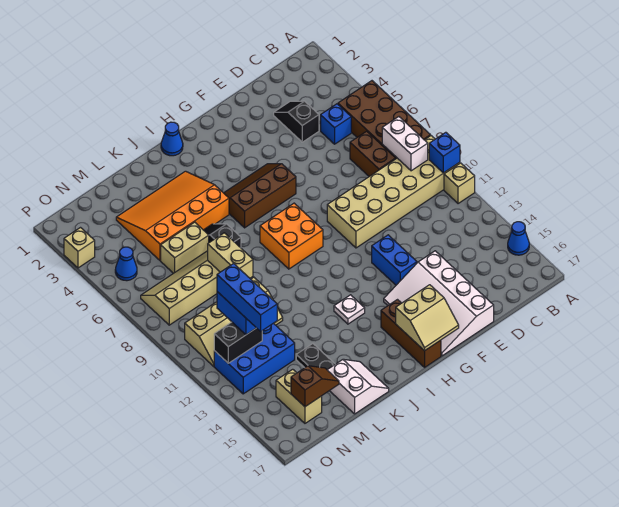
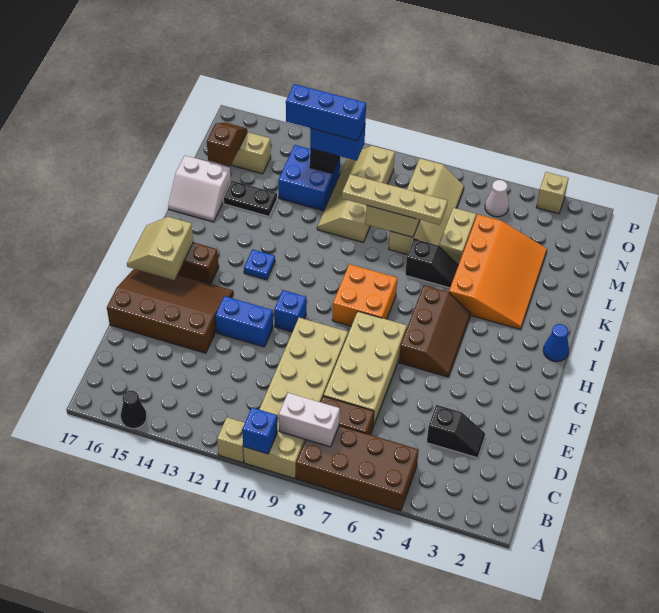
blue 1x1 cone [508,222,529,255] -> black 1x1 cone [121,391,147,429]
blue 1x1 brick [321,104,351,144] -> blue 1x1 brick moved to [274,290,306,332]
none -> tan 2x4 brick [324,311,407,426]
white 3x4 slope [384,251,494,356] -> brown 3x4 slope [107,269,233,353]
white 1x1 plate [334,295,365,324] -> blue 1x1 plate [244,249,275,280]
none -> tan 1x4 plate [342,174,447,225]
blue 2x3 brick [214,323,295,394] -> blue 2x2 brick [278,145,340,211]
brown 1x2 slope [291,366,339,407] -> brown 1x2 slope turned to [207,123,247,166]
blue 1x1 cone [115,247,137,281] -> white 1x1 cone [485,180,509,217]

